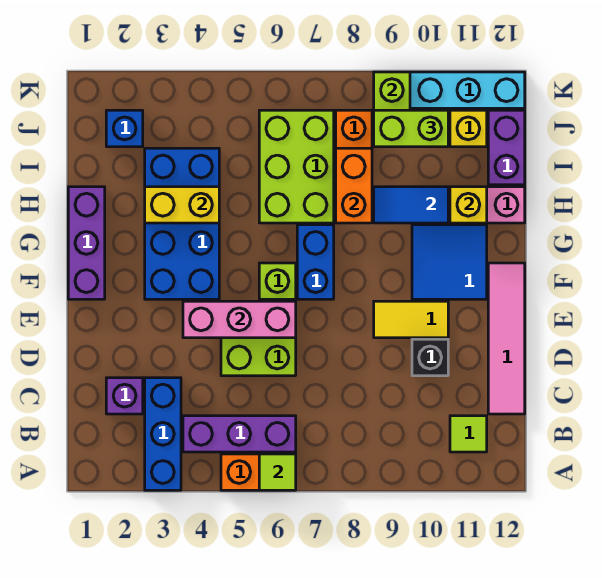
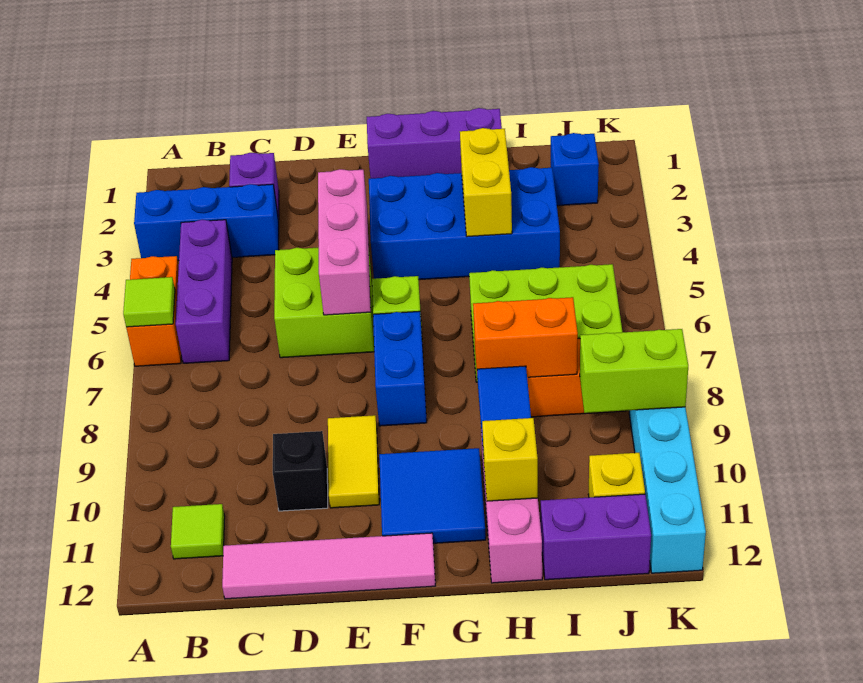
blue 1x2 brick [297,225,334,299] -> blue 1x2 brick turned to [373,311,427,426]
lime 1x2 brick [374,110,448,147] -> none

